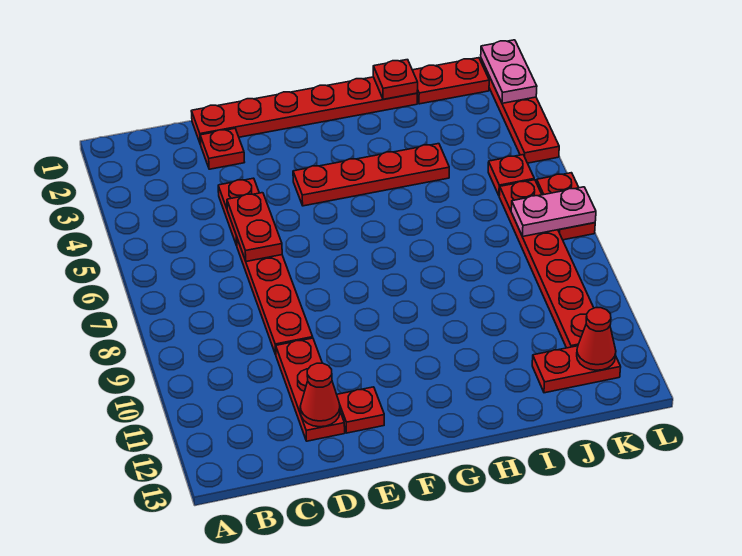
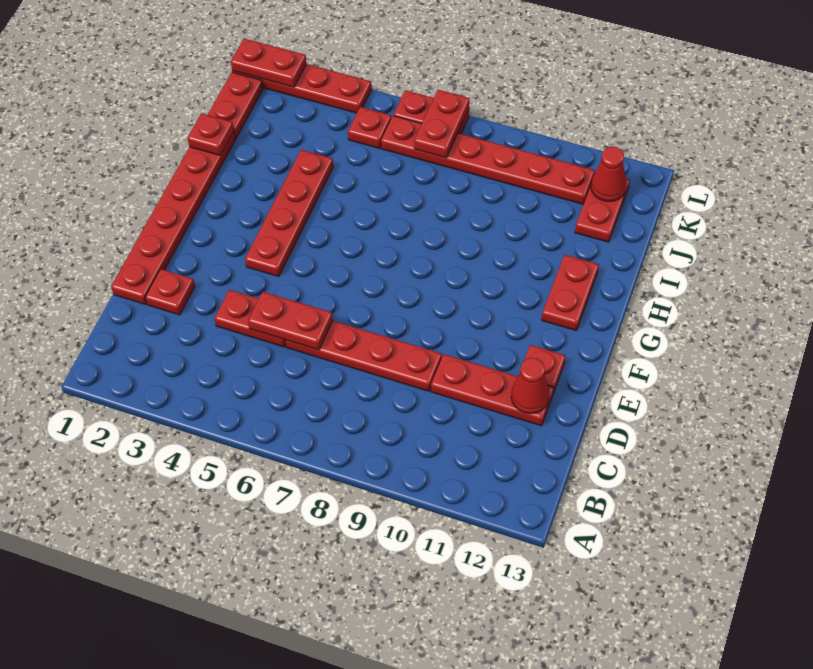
none -> red 1x2 plate [542,255,599,330]
pink 1x2 plate [511,187,596,237] -> red 1x2 plate [414,90,470,158]
pink 1x2 plate [481,40,537,103] -> red 1x2 plate [231,39,307,87]

